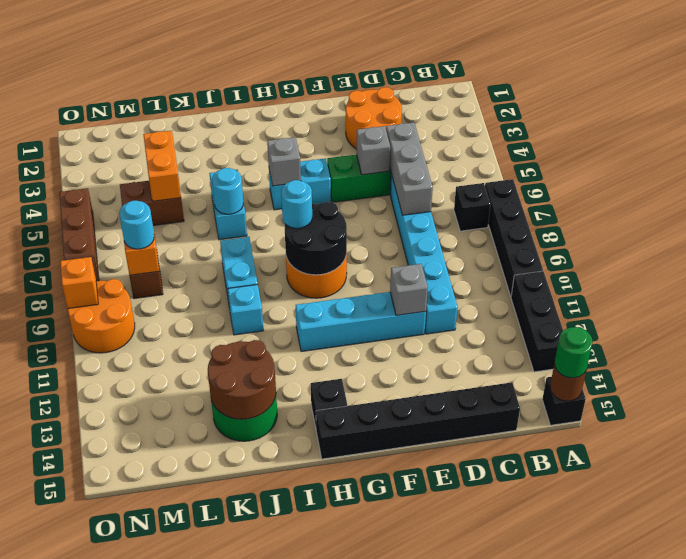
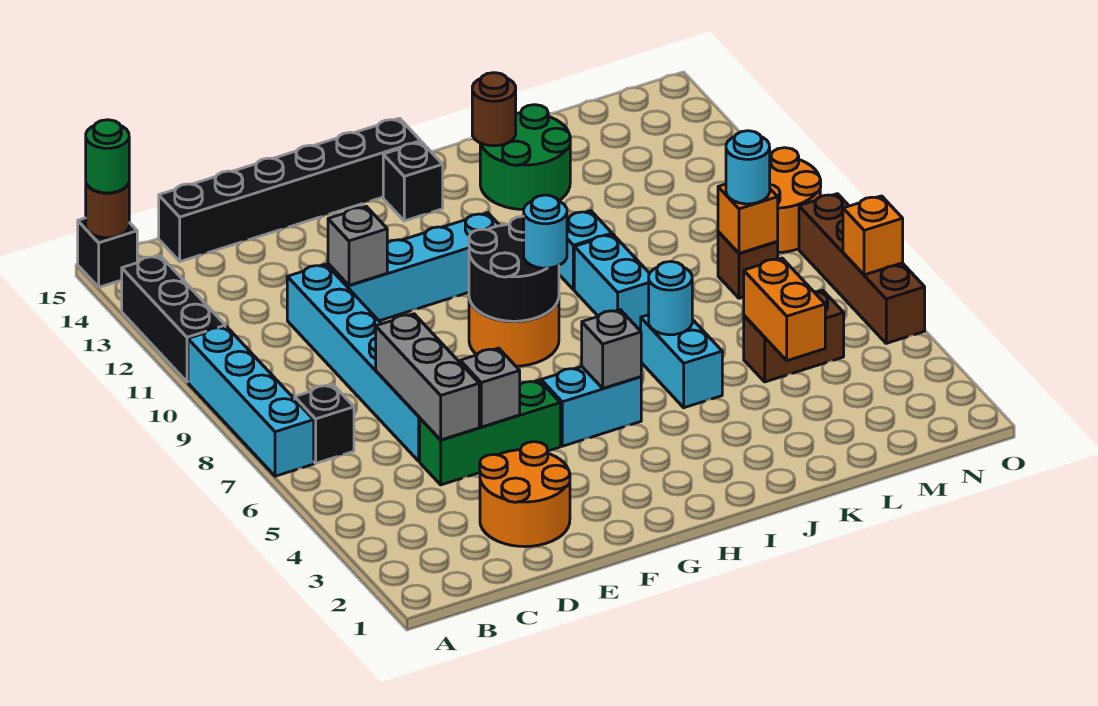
black 1x4 brick [485,179,543,296] -> cyan 1x4 brick [188,326,314,476]
brown 2x2 round brick [208,340,276,419] -> brown 1x1 round brick [472,73,516,146]
orange 1x1 brick [60,257,98,308] -> orange 1x1 brick moved to [843,196,903,275]

